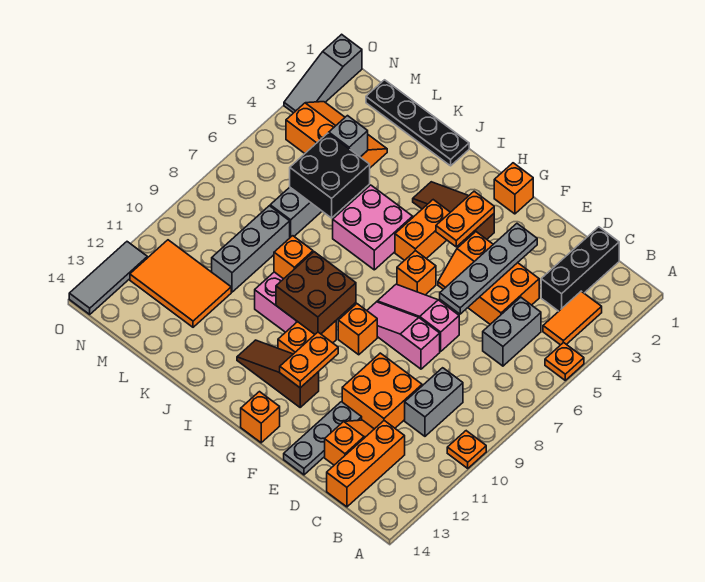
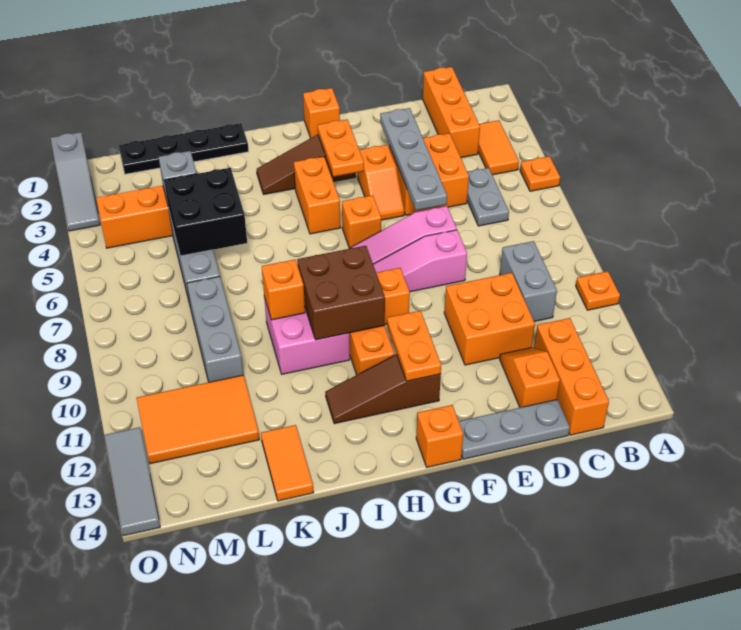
black 1x3 brick [541,227,619,311] -> orange 1x3 brick [423,67,480,158]
grey 1x2 brick [483,297,541,366] -> grey 1x2 plate [467,168,509,226]
grey 1x3 plate [284,402,362,475] -> grey 1x3 plate turned to [459,399,570,459]
pink 2x2 brick [333,185,413,270] -> none
none -> orange 1x2 tile [261,425,314,501]

